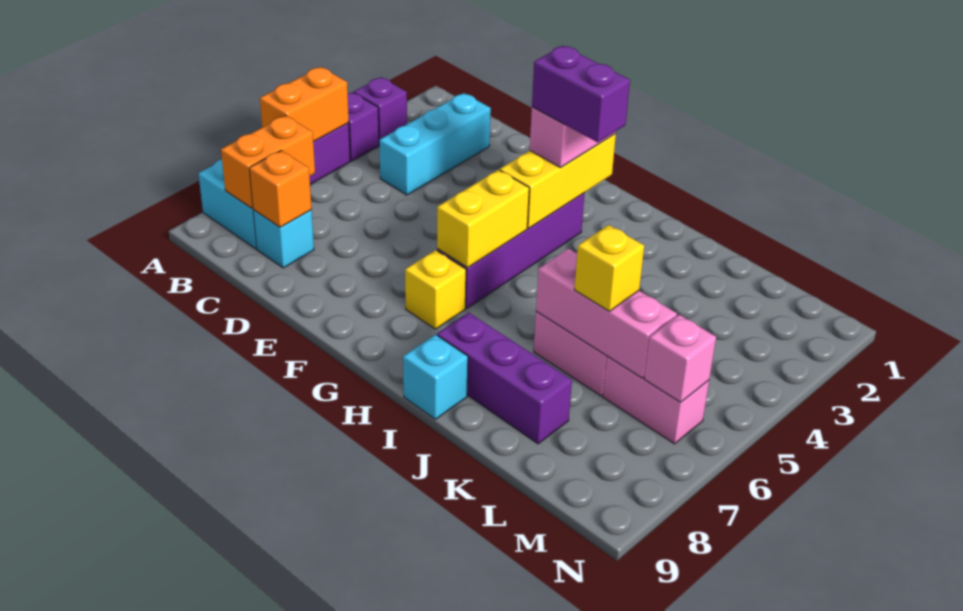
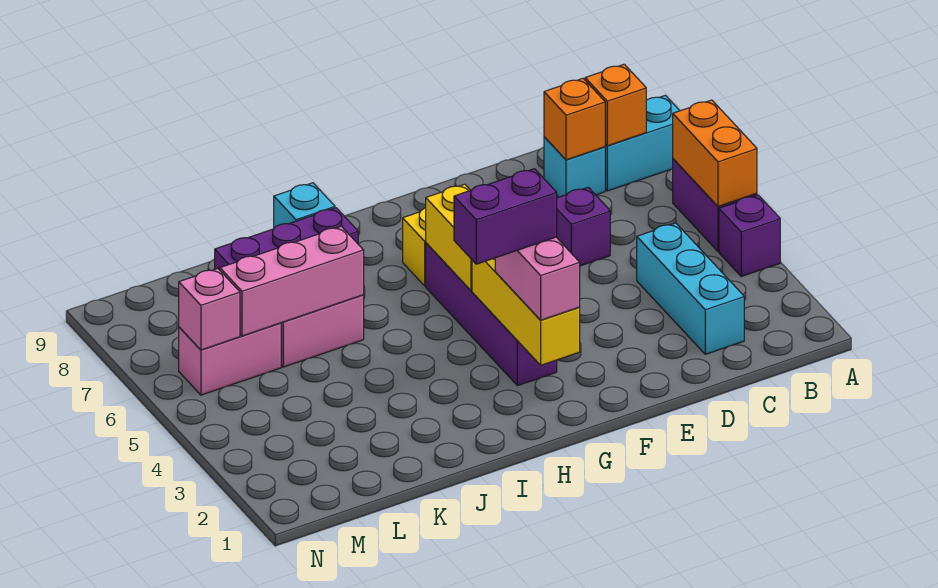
purple 1x1 brick [354,77,407,140] -> purple 1x1 brick moved to [557,187,610,266]
orange 1x2 brick [221,115,315,208] -> orange 1x1 brick [585,64,646,146]
yellow 1x1 brick [574,225,644,311] -> none

